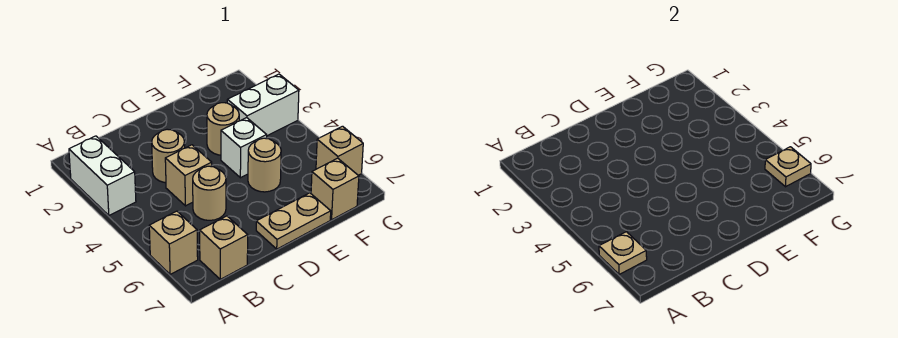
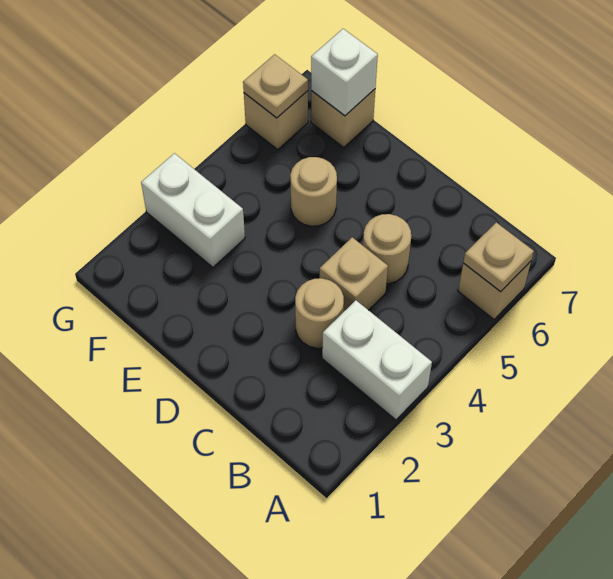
white 1x2 brick [69,136,136,215] -> white 1x2 brick turned to [322,300,432,420]
tan 1x1 brick [200,216,248,279] -> none
tan 1x2 plate [256,193,331,249] -> none
tan 1x1 round brick [207,103,239,155] -> none
white 1x1 brick [221,118,267,178] -> white 1x1 brick moved to [311,29,378,116]

